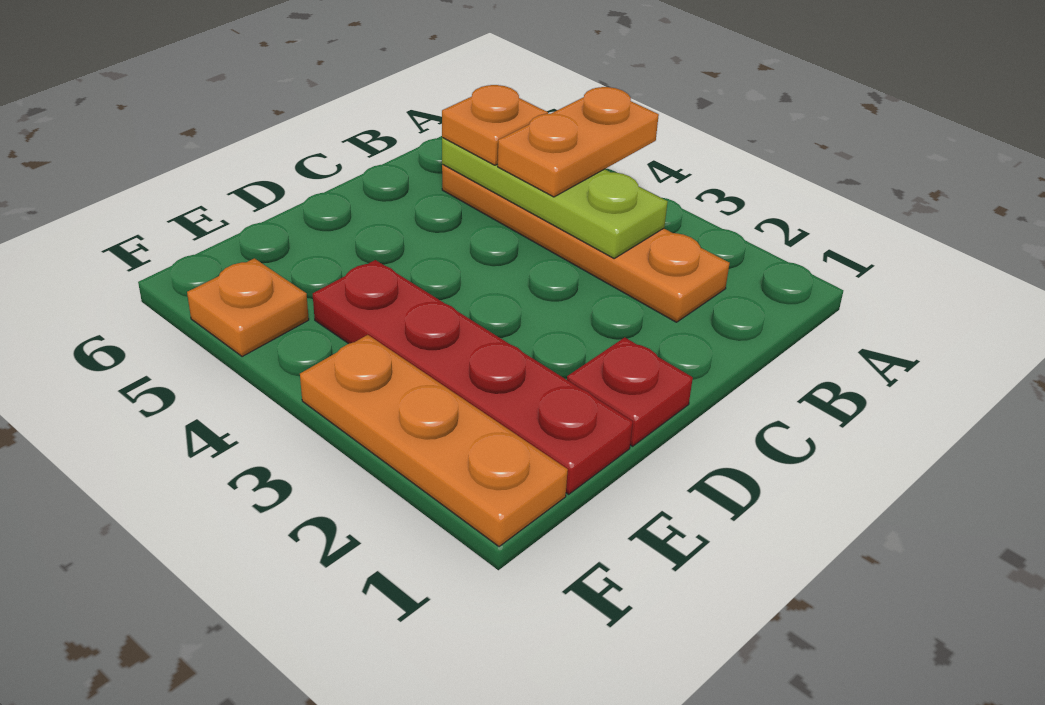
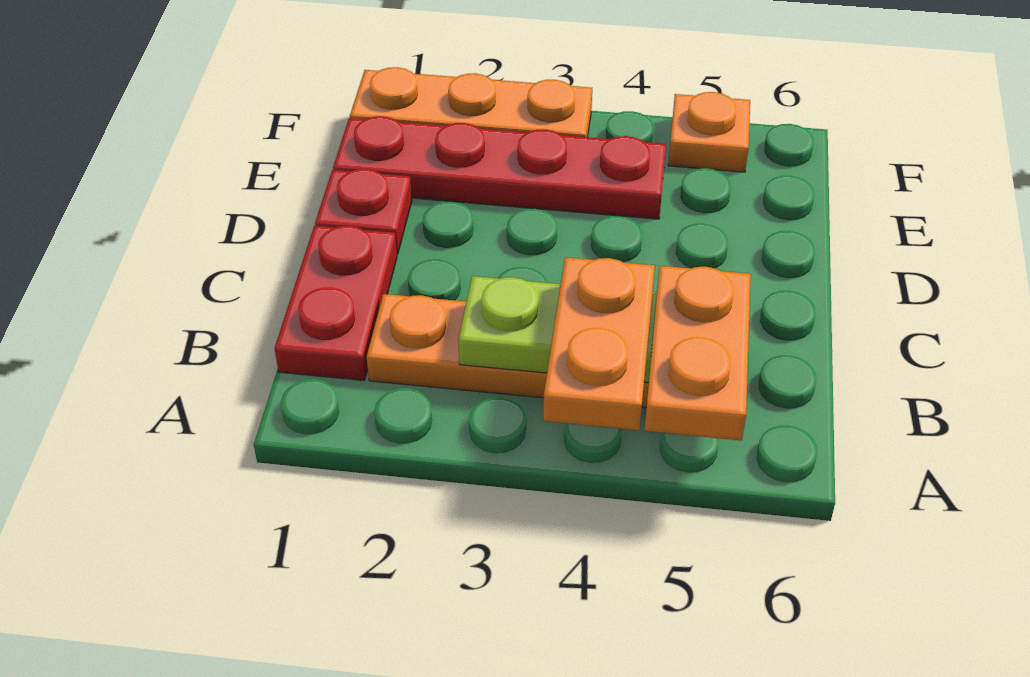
none -> red 1x2 plate [275,226,397,380]
orange 1x1 plate [442,85,548,165] -> orange 1x2 plate [644,266,751,441]

